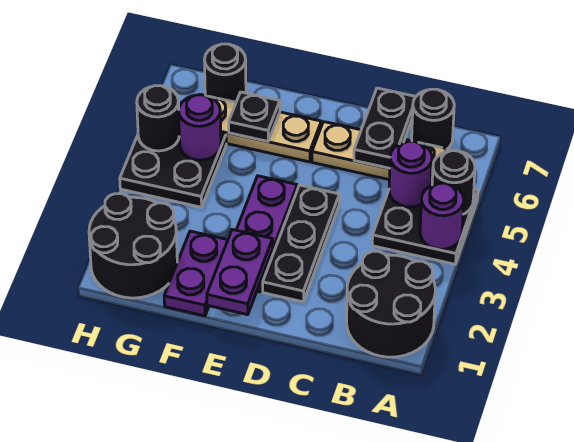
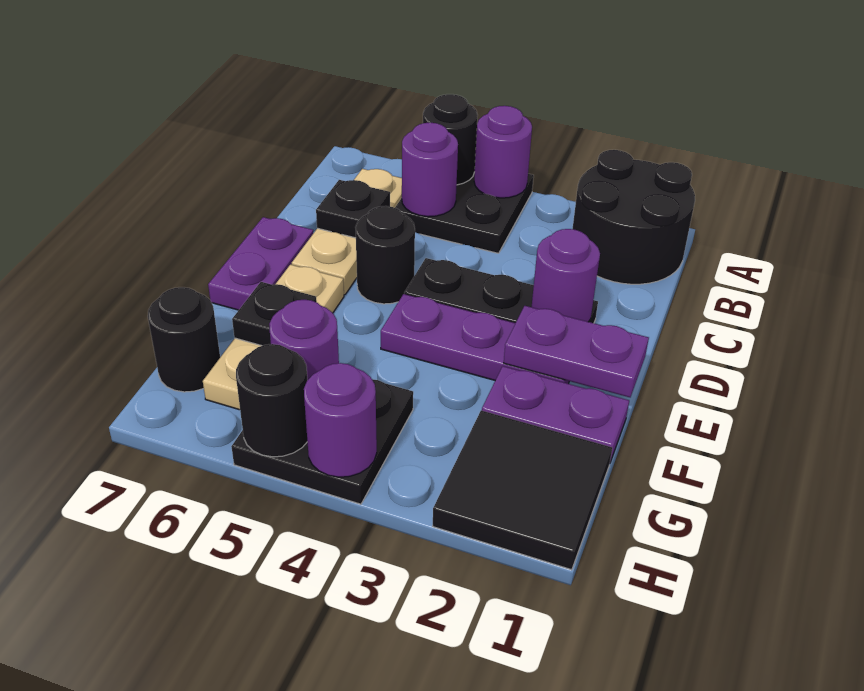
black 1x1 round brick [412,89,454,149] -> black 1x1 round brick moved to [355,206,415,304]
black 1x2 plate [354,88,416,169] -> black 1x1 plate [316,180,390,238]
none -> purple 1x1 round brick [532,229,600,322]
none -> purple 1x2 plate [208,217,313,310]
black 2x2 round brick [89,194,177,298] -> black 2x2 tile [433,410,612,570]
none -> purple 1x1 round brick [304,363,377,477]

